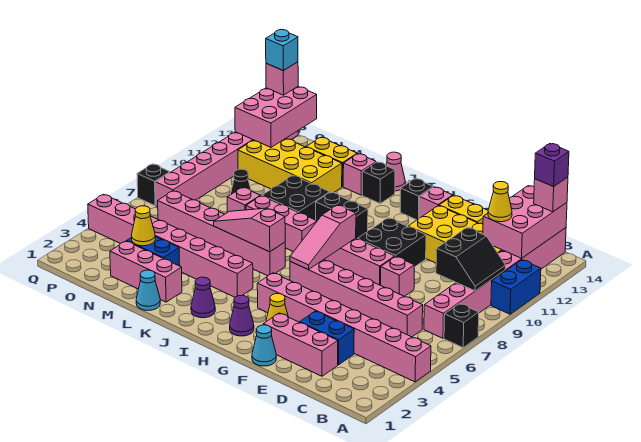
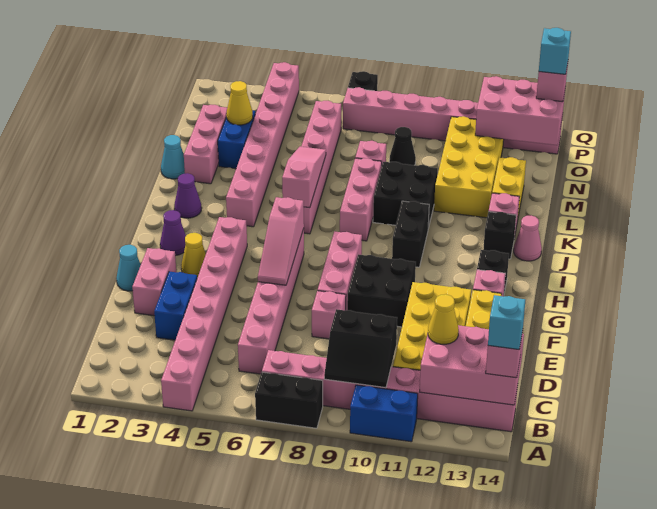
black 1x1 brick [444,303,479,348] -> black 1x2 brick [255,372,323,428]
purple 1x1 brick [535,144,569,187] -> cyan 1x1 brick [488,295,525,350]
pink 1x3 brick [263,313,338,376] -> pink 1x2 brick [132,248,176,316]
pink 1x3 slope [290,205,356,269] -> pink 1x3 slope turned to [258,197,304,285]

